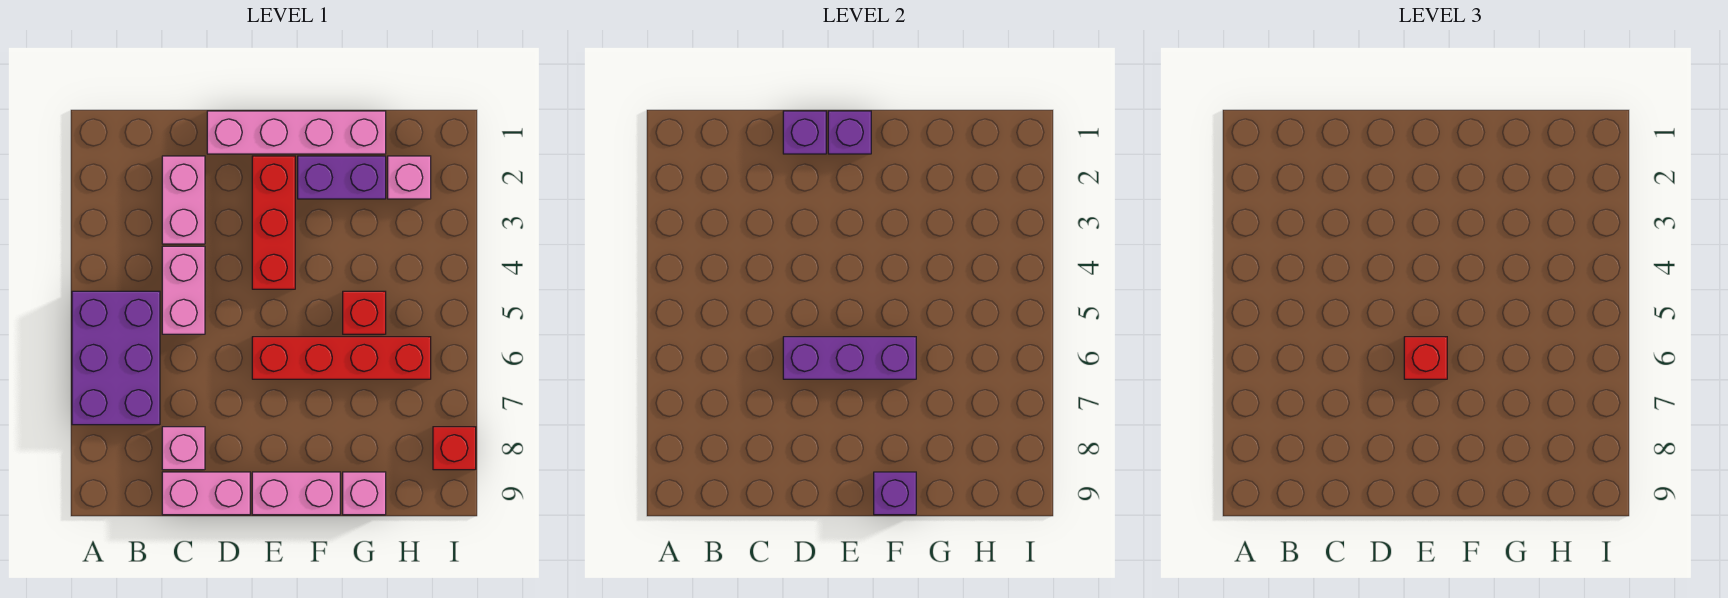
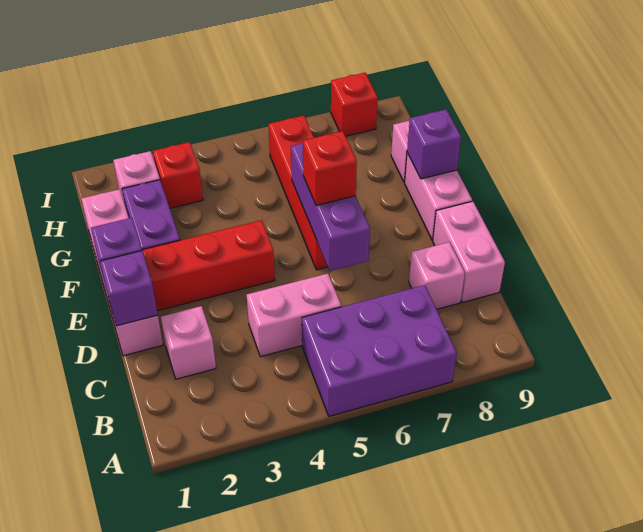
pink 1x2 brick [162,156,205,244] -> pink 1x1 brick [161,306,216,379]
red 1x1 brick [343,291,386,334] -> red 1x1 brick moved to [153,142,203,208]

